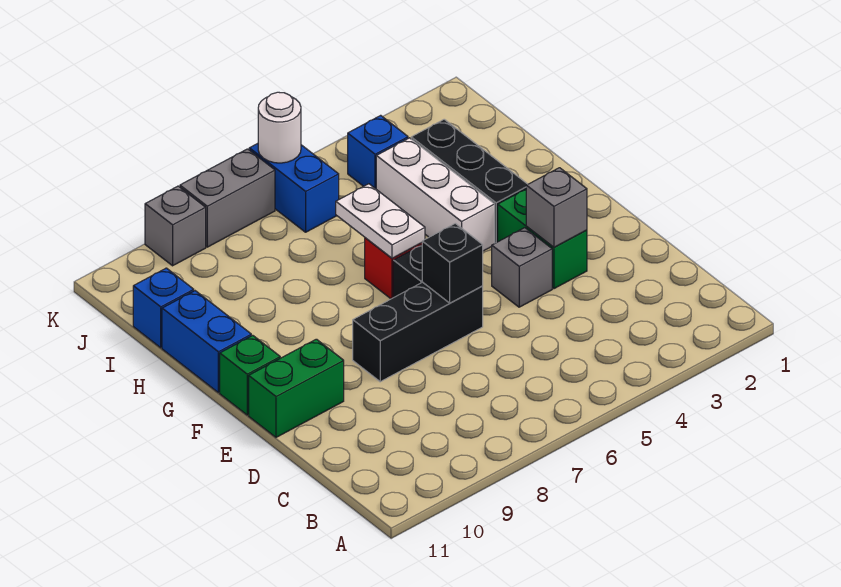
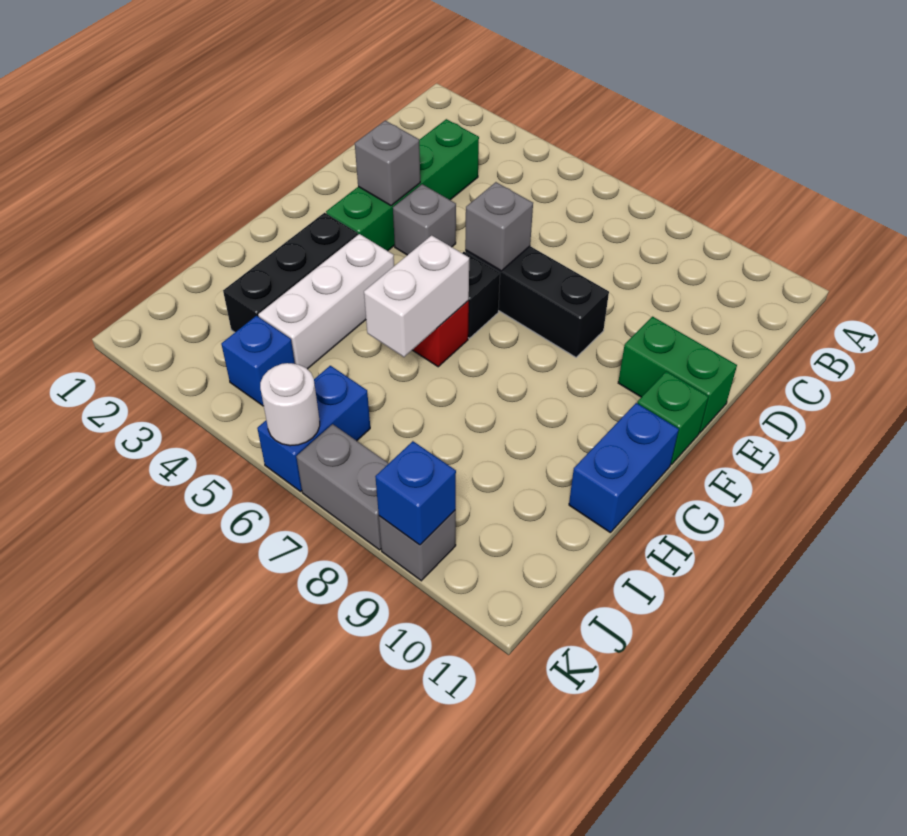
green 1x2 brick [498,189,587,289] -> green 1x4 brick [326,119,479,251]
black 1x1 brick [422,223,483,303] -> grey 1x1 brick [465,182,533,271]
white 1x2 plate [336,184,425,258] -> white 1x2 brick [364,235,469,357]
blue 1x1 brick [133,268,194,348] -> blue 1x1 brick moved to [375,441,456,545]

